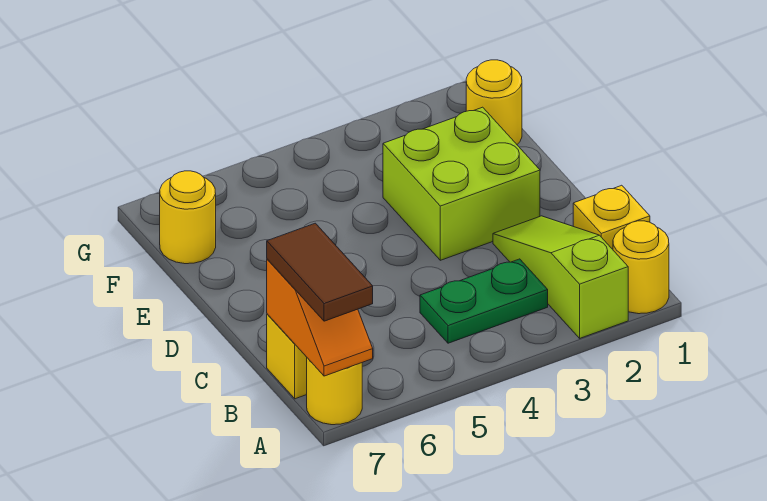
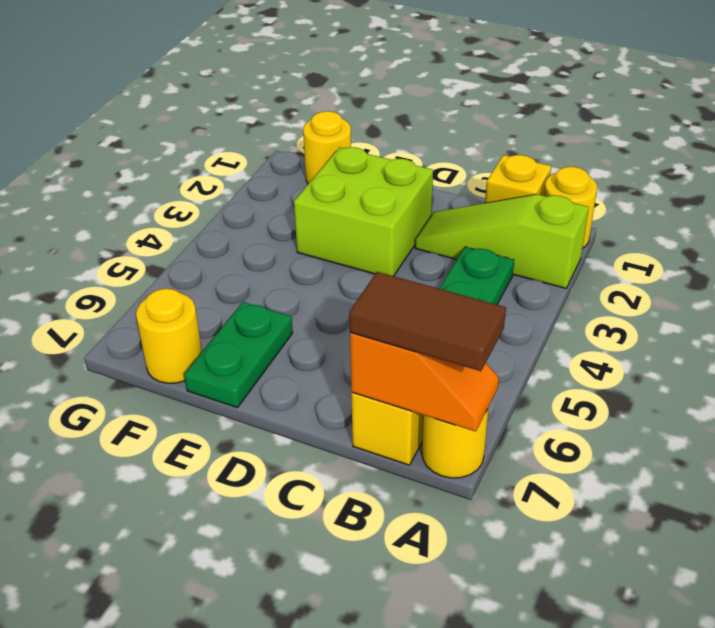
none -> green 1x2 plate [184,302,293,408]

